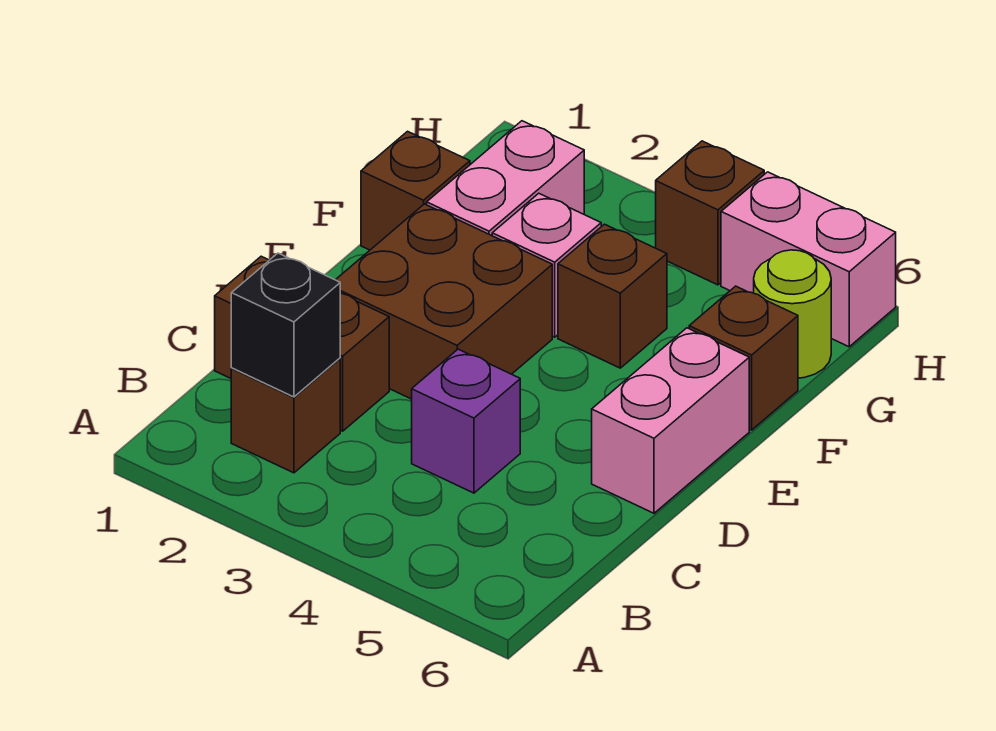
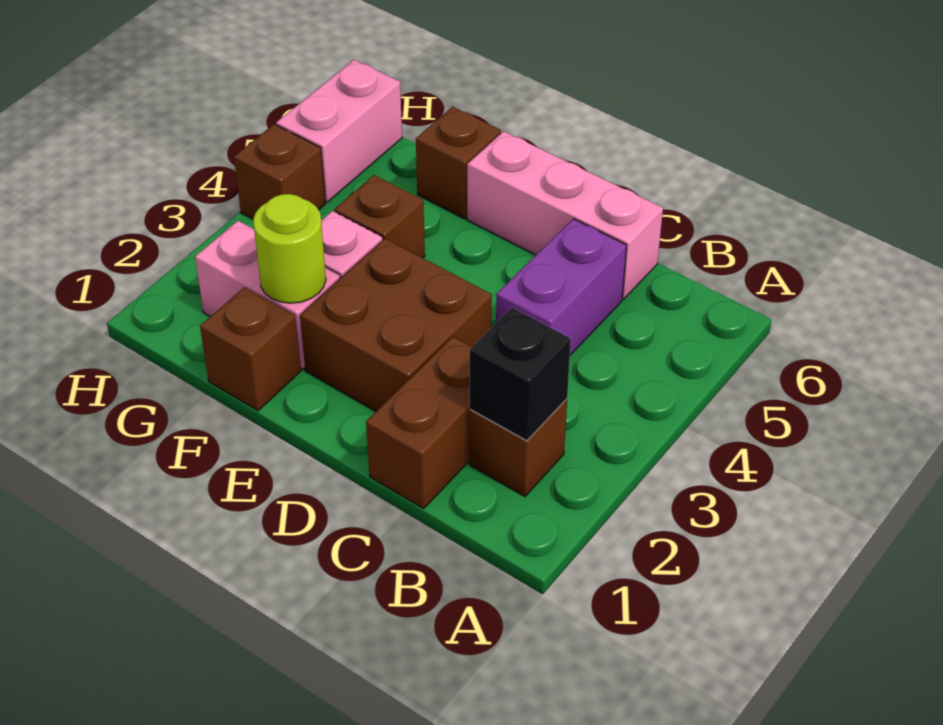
purple 1x1 brick [412,349,520,493] -> purple 1x2 brick [496,219,627,355]
pink 1x2 brick [592,328,749,513] -> pink 1x3 brick [467,131,663,299]
lime 1x1 round brick [754,250,831,378] -> lime 1x1 round brick moved to [253,194,326,303]

